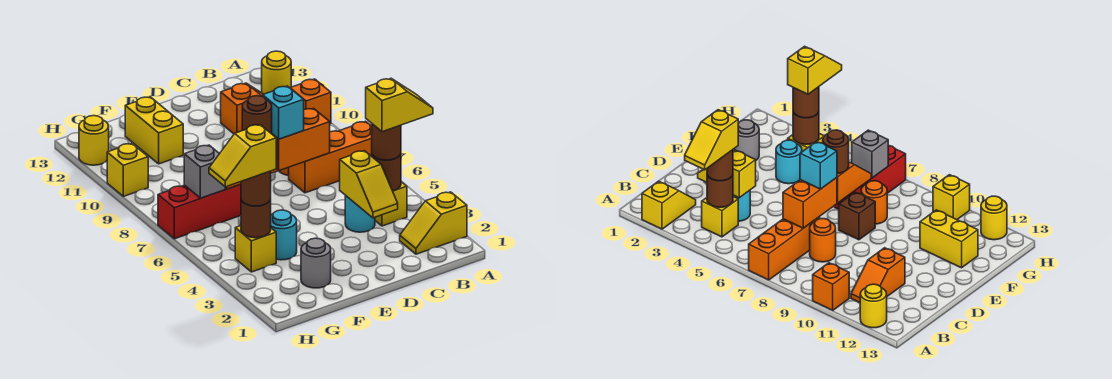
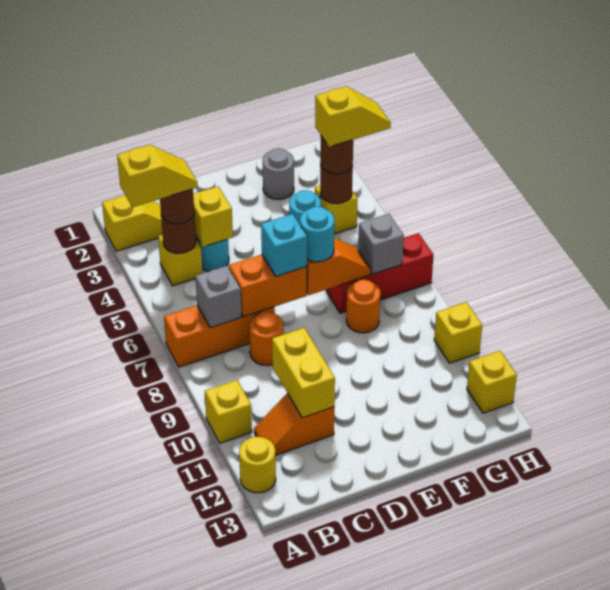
yellow 1x2 slope [366,78,433,132] -> yellow 1x2 slope turned to [117,145,198,207]
orange 1x1 brick [291,79,331,124] -> yellow 1x1 brick [205,380,252,443]
none -> grey 1x1 brick [195,266,242,328]
brown 1x1 round brick [242,96,272,134] -> cyan 1x1 round brick [300,206,334,262]
brown 1x1 brick [839,192,875,240] -> none
yellow 1x2 brick [125,97,183,164] -> yellow 1x2 brick moved to [272,328,335,418]
yellow 1x1 round brick [79,116,109,165] -> yellow 1x1 brick [467,351,517,413]

